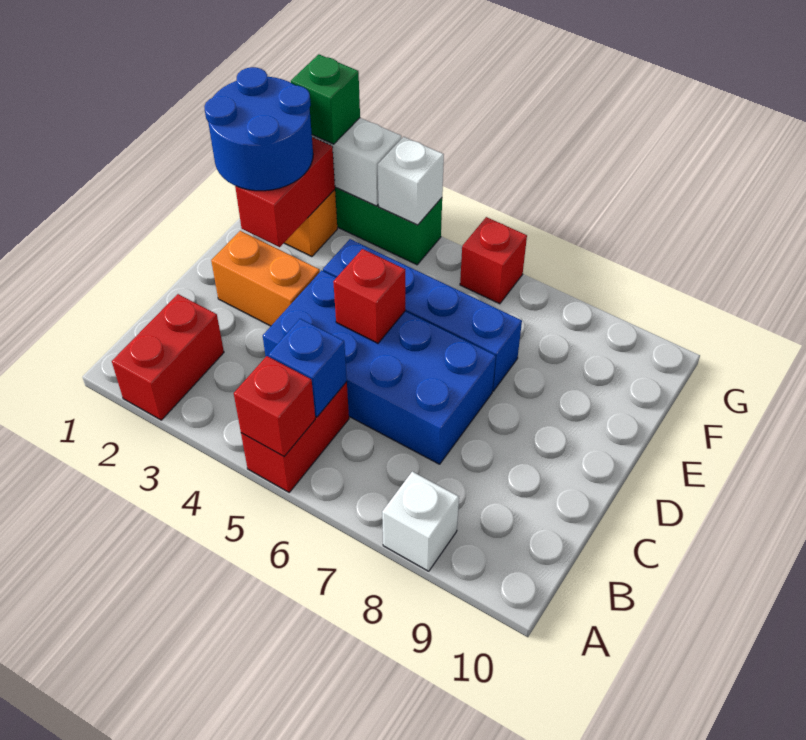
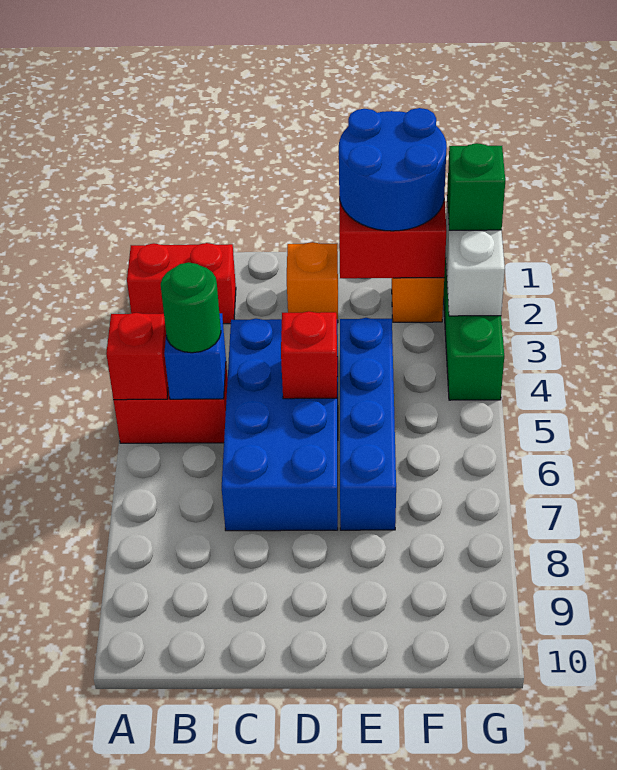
white 1x1 brick [382,472,459,571] -> none
none -> green 1x1 round brick [161,262,221,353]
orange 1x2 brick [211,231,320,326] -> orange 1x1 brick [287,242,338,323]
white 1x1 brick [378,137,444,225] -> none
red 1x1 brick [460,217,527,304] -> none

